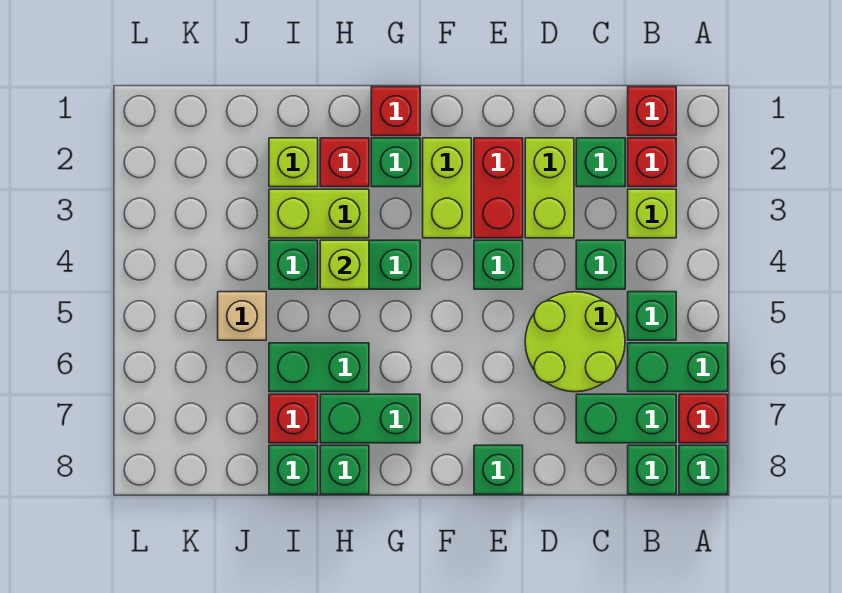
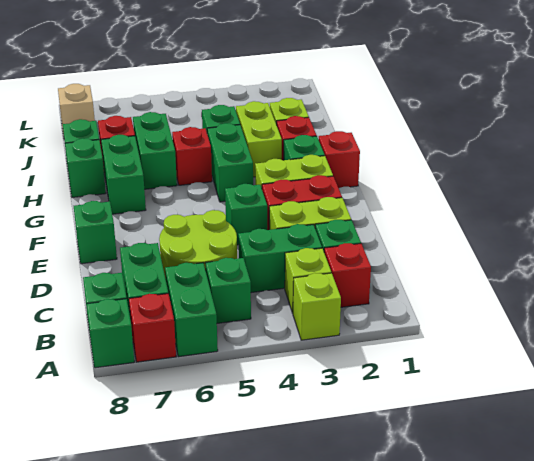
red 1x1 brick [628,87,676,136] -> red 1x1 brick moved to [172,127,212,185]
green 1x1 brick [576,240,625,289] -> green 1x2 brick [238,224,322,293]
lime 1x1 brick [320,240,369,289] -> lime 1x1 brick moved to [293,273,341,340]
tan 1x1 brick [218,292,266,340] -> tan 1x1 brick moved to [58,84,95,136]

